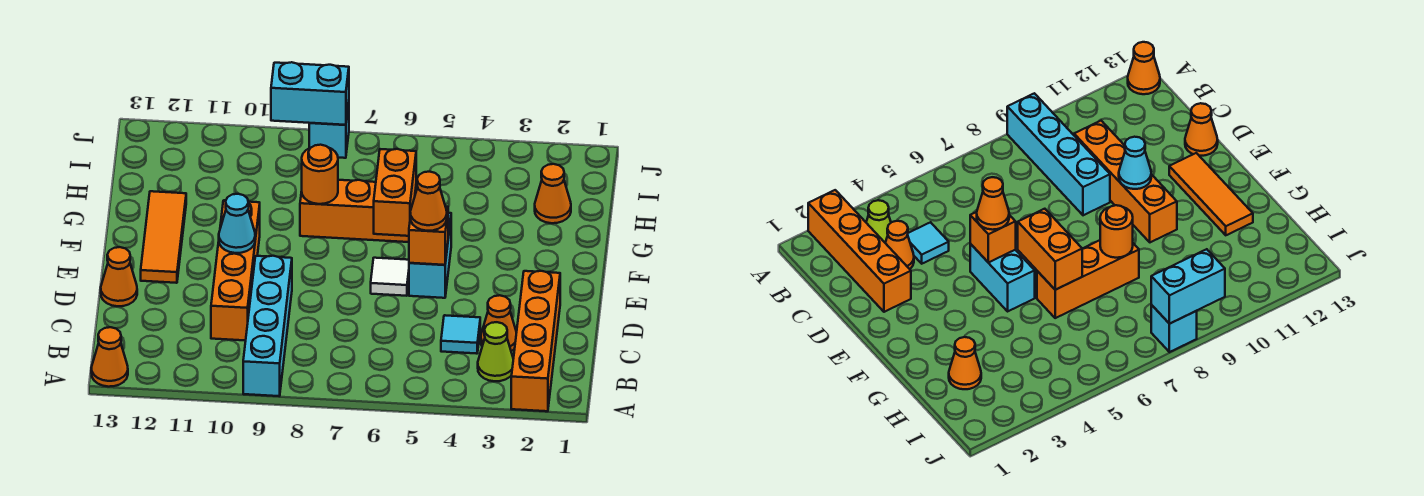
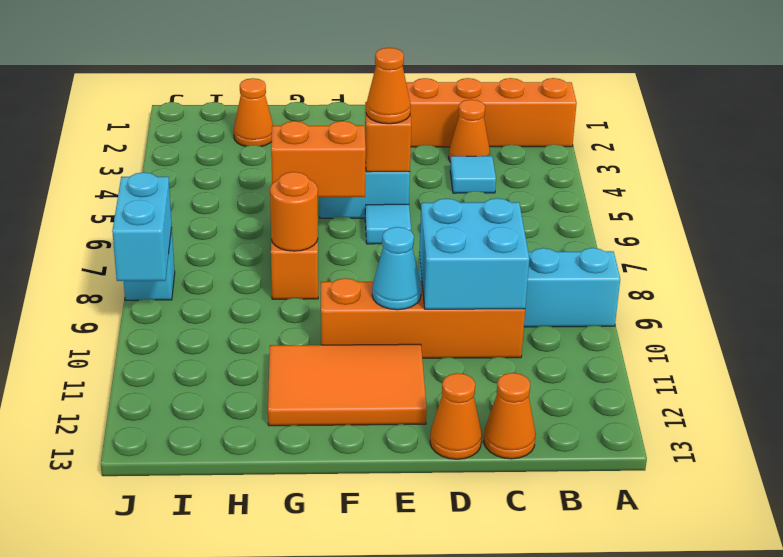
orange 1x1 cone [91,327,128,387] -> orange 1x1 cone moved to [484,373,536,459]
lime 1x1 cone [478,322,513,381] -> none
none -> cyan 2x2 brick [419,198,529,309]
white 1x1 tile [371,258,409,296] -> cyan 1x1 tile [365,204,411,244]
orange 1x3 tile [141,191,186,283] -> orange 2x3 tile [268,344,427,426]

